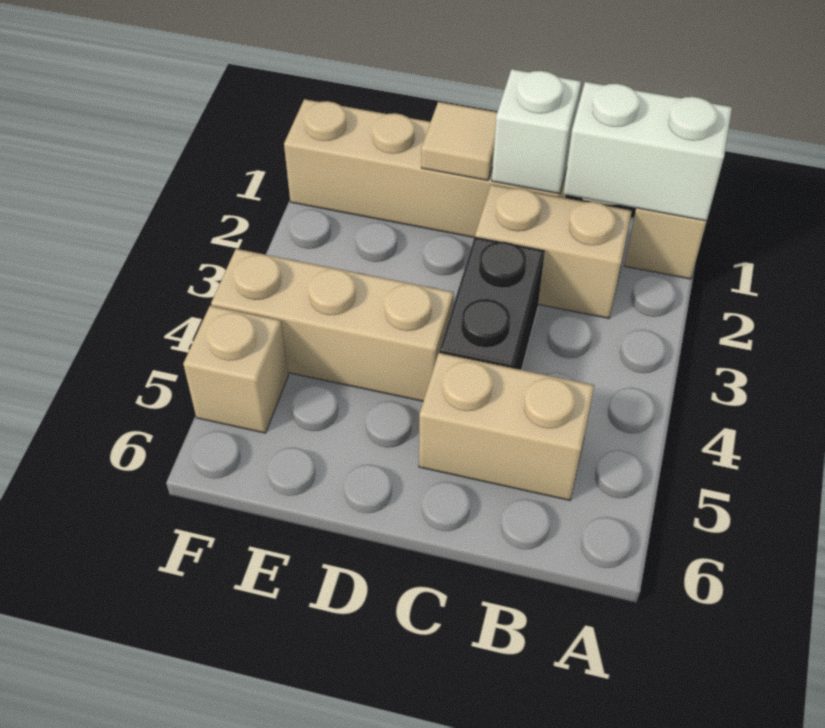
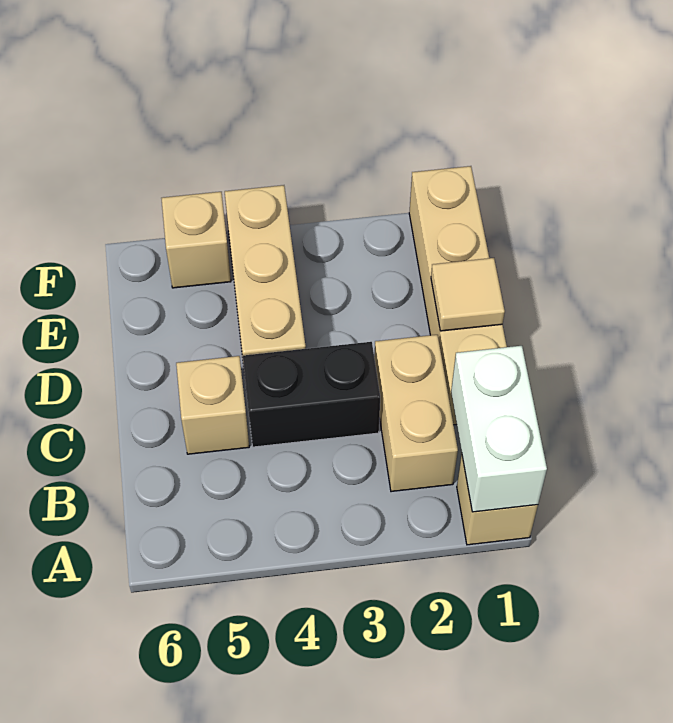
tan 1x2 brick [419,353,594,500] -> tan 1x1 brick [176,356,249,454]
white 1x1 brick [492,69,581,194] -> none

